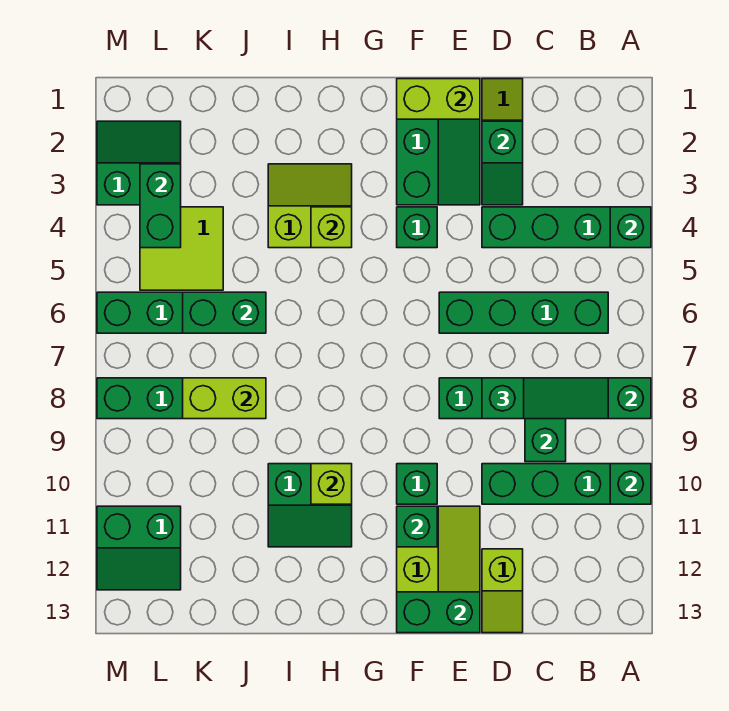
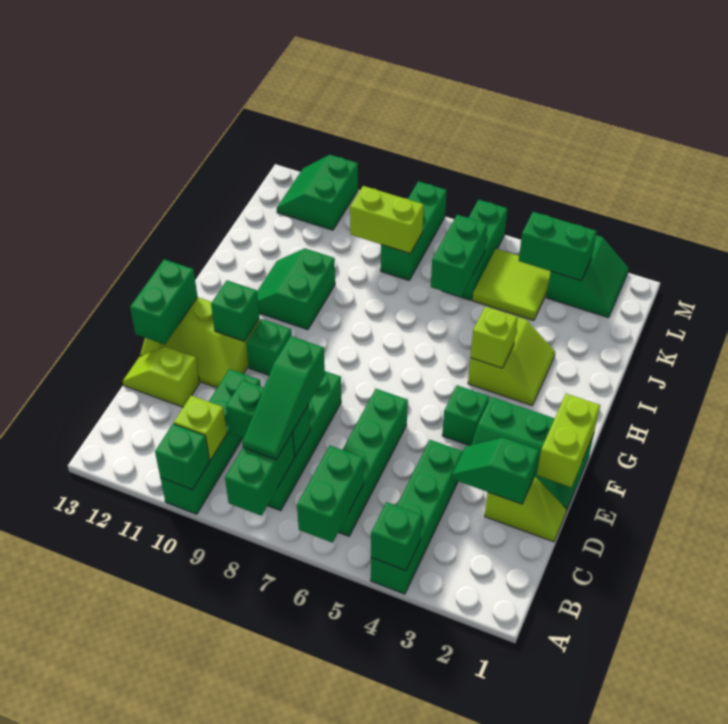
none -> green 1x2 brick [297,446,364,543]
lime 1x1 brick [311,464,352,504] -> lime 1x1 brick moved to [174,396,227,460]
lime 1x2 brick [183,378,266,419] -> lime 1x2 brick turned to [350,186,424,253]

